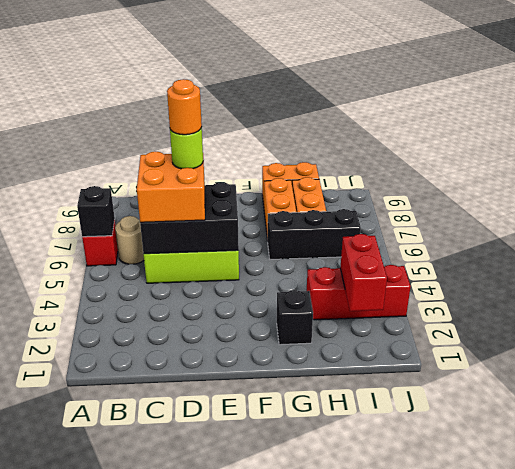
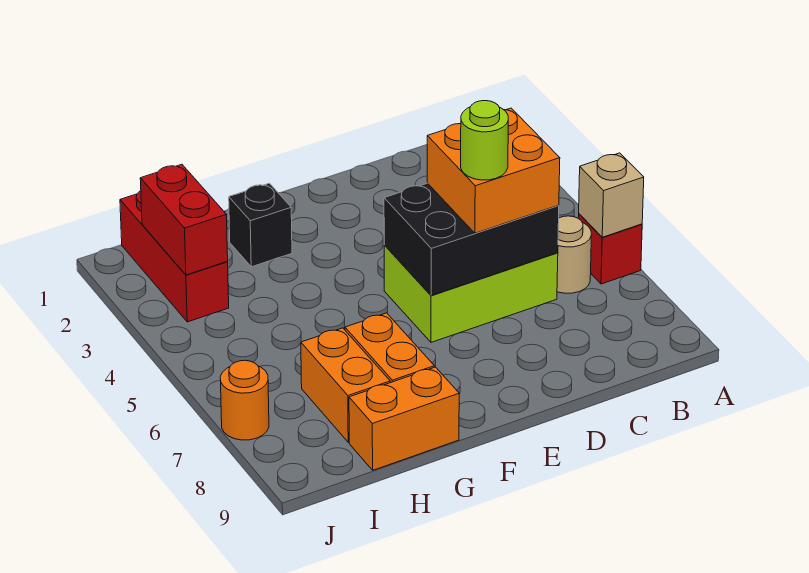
black 1x1 brick [77,186,115,237] -> tan 1x1 brick [579,153,644,237]
orange 1x1 round brick [167,79,202,135] -> orange 1x1 round brick moved to [220,360,269,440]
black 1x3 brick [268,209,361,260] -> none
red 1x3 brick [307,265,411,320] -> red 1x3 brick turned to [120,191,229,322]

